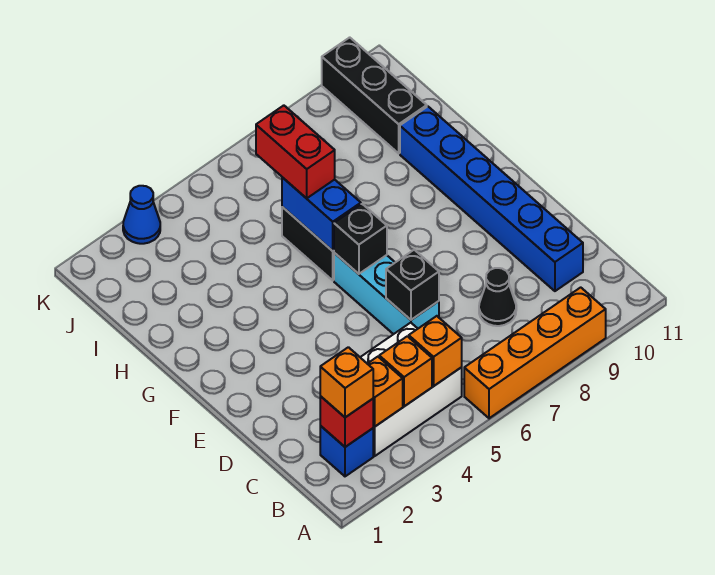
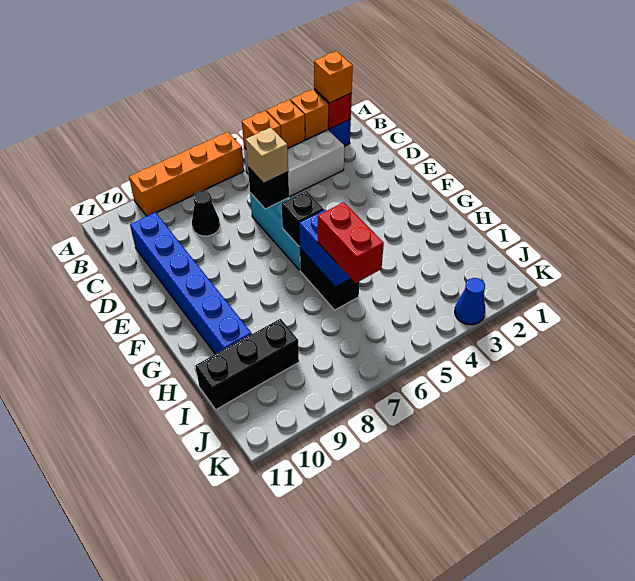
none -> tan 1x1 brick [246,128,288,183]
black 1x3 brick [322,37,427,153] -> black 1x3 brick turned to [195,319,299,410]

